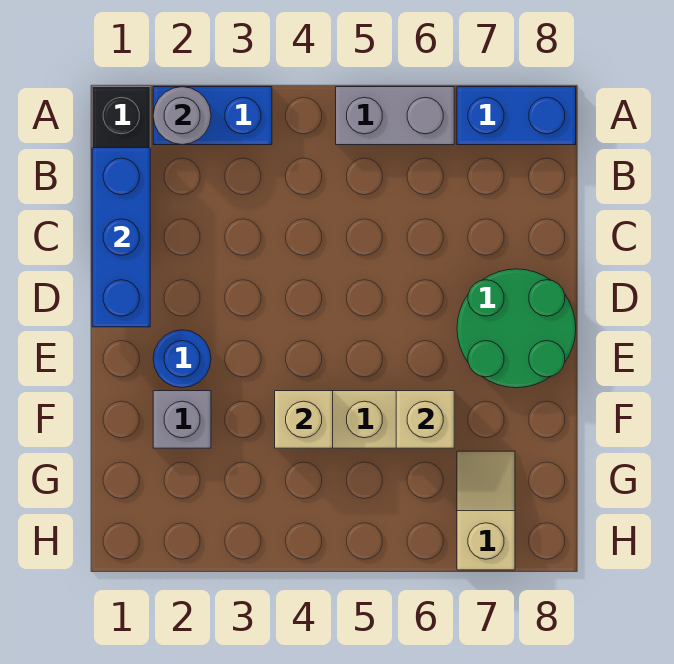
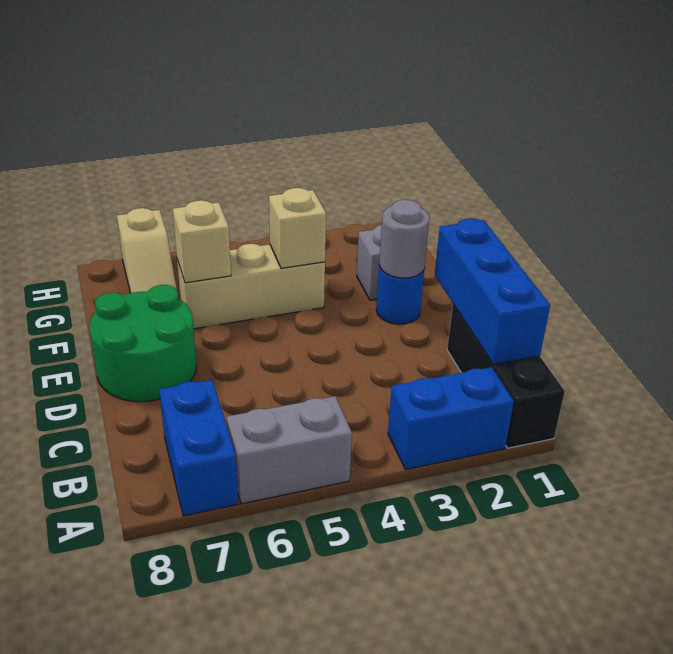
grey 1x1 round brick [153,87,211,145] -> grey 1x1 round brick moved to [379,200,429,278]
blue 1x2 brick [457,87,576,145] -> blue 1x2 brick turned to [159,380,238,516]

